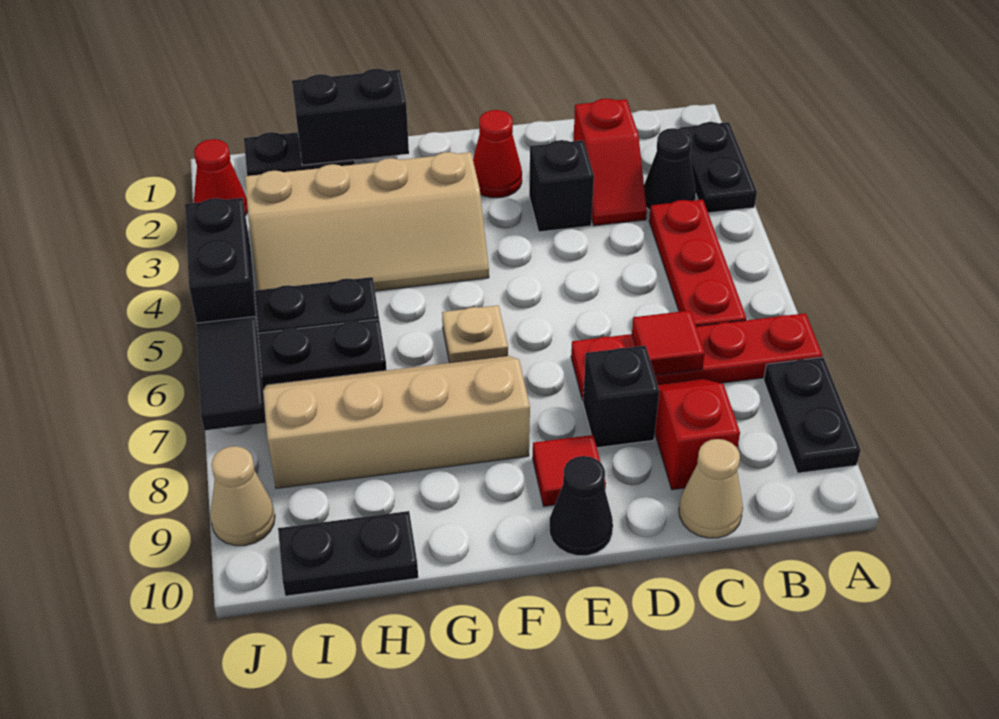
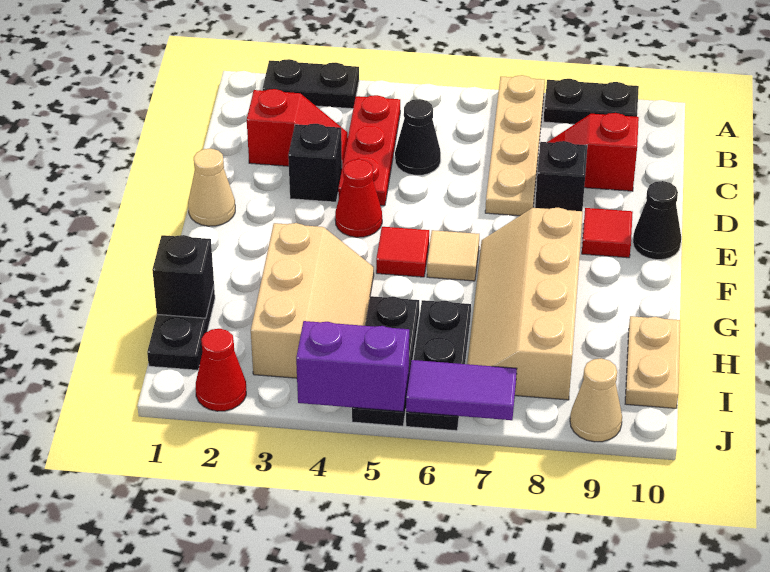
red 1x4 plate [571,313,823,400] -> tan 1x4 plate [485,75,545,216]
black 1x1 cone [644,128,696,210] -> black 1x1 cone moved to [395,99,441,175]
red 1x3 plate [649,200,746,326] -> red 1x3 plate turned to [338,95,400,206]
red 1x1 tile [632,311,705,375] -> red 1x1 tile moved to [376,227,429,277]
tan 1x1 cone [679,439,743,538] -> tan 1x1 cone moved to [188,149,235,226]
red 1x1 cone [473,110,522,198] -> red 1x1 cone moved to [335,159,382,237]
tan 2x4 slope [245,152,489,291] -> tan 2x3 slope [251,223,374,378]
tan 1x1 plate [442,305,508,363] -> tan 1x1 tile [427,230,479,281]
black 1x2 brick [292,69,409,165] -> black 1x1 brick [152,235,214,318]
black 1x2 plate [278,511,418,596] -> tan 1x2 plate [625,316,680,408]
black 1x2 brick [185,198,257,324] -> purple 1x2 brick [296,321,409,412]
black 1x2 tile [196,317,266,431] -> purple 1x2 tile [406,360,517,420]

